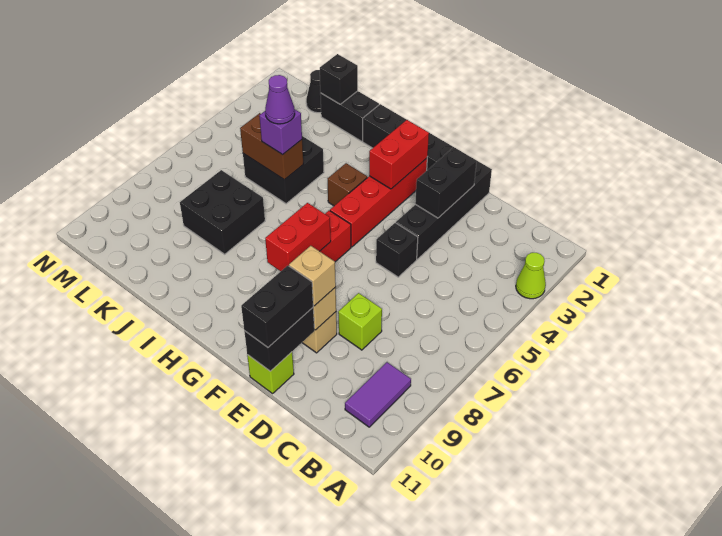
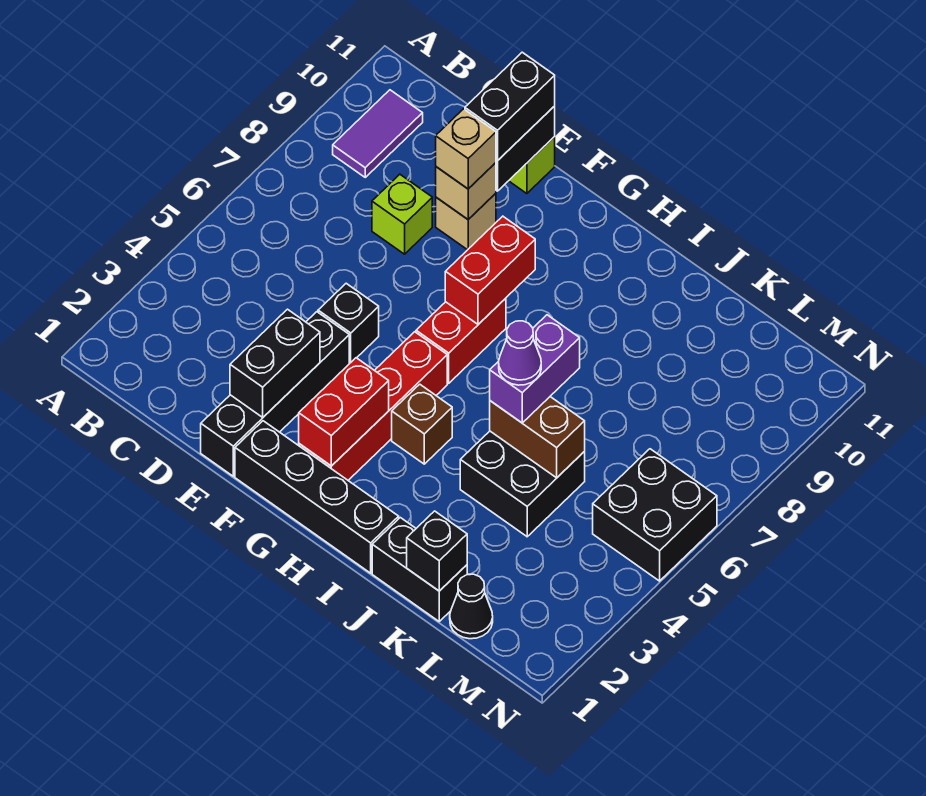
lime 1x1 cone [516,253,546,299] -> none
purple 1x1 brick [259,109,302,155] -> purple 1x2 brick [490,315,580,423]
black 2x2 brick [180,170,265,254] -> black 2x2 brick moved to [593,449,717,581]

